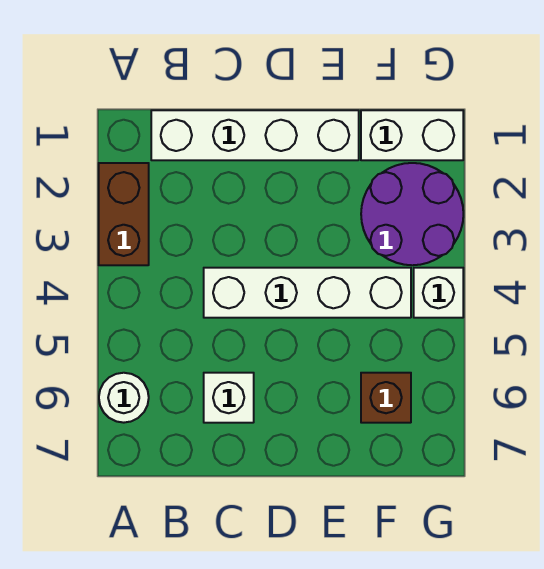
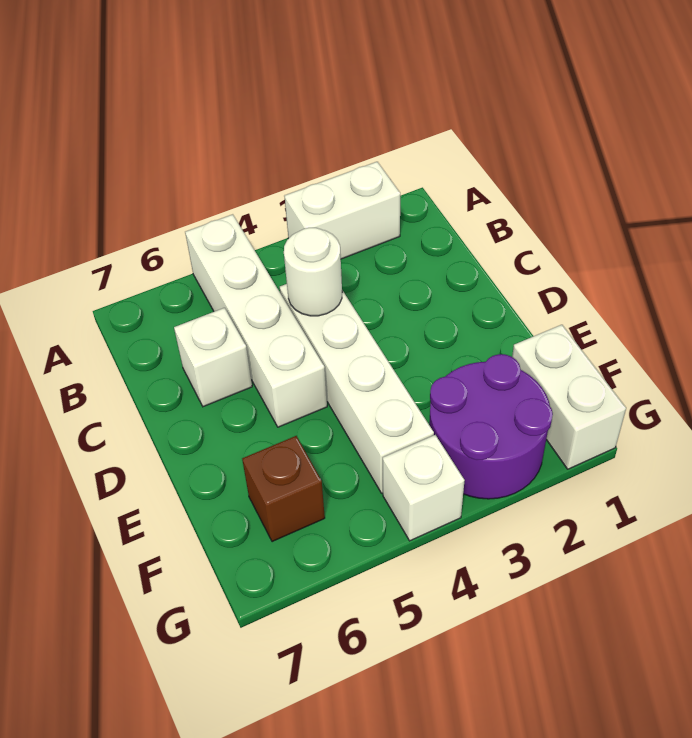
brown 1x2 brick [99,163,149,265] -> white 1x2 brick [284,162,400,259]
white 1x1 round brick [99,373,149,423] -> white 1x1 round brick moved to [284,228,342,316]
white 1x4 brick [151,110,359,160] -> white 1x4 brick moved to [185,214,327,427]

